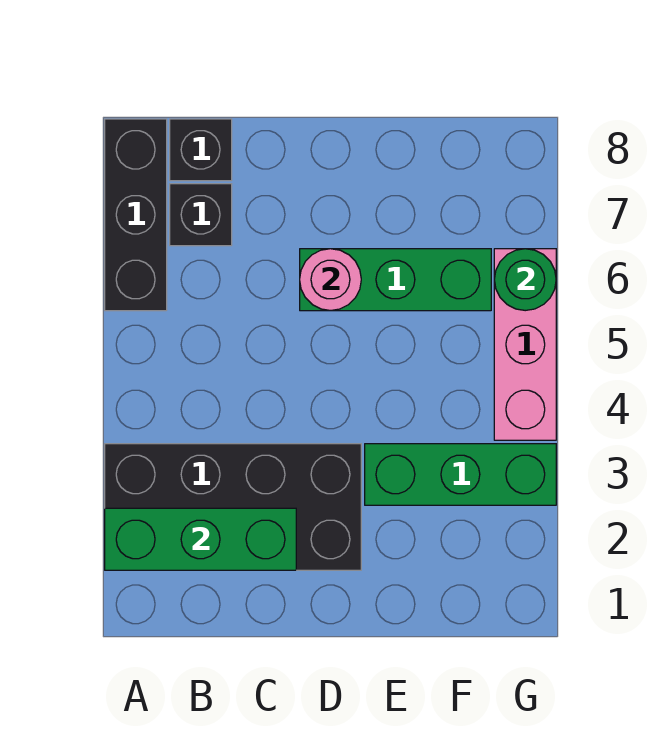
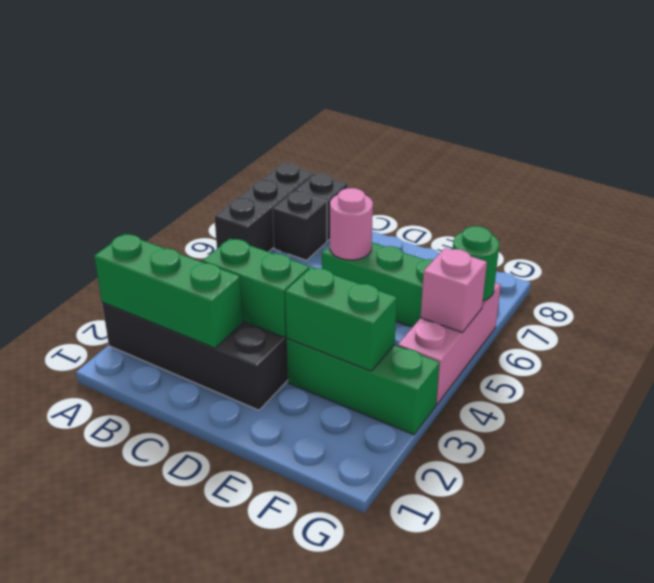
none -> green 1x2 brick [203,239,309,337]
none -> green 1x2 brick [285,267,397,371]
none -> pink 1x1 brick [421,248,487,333]

